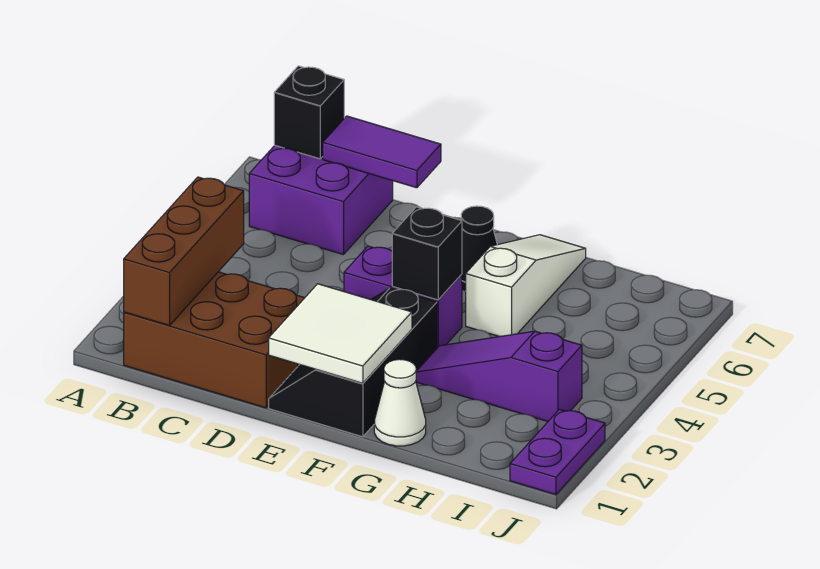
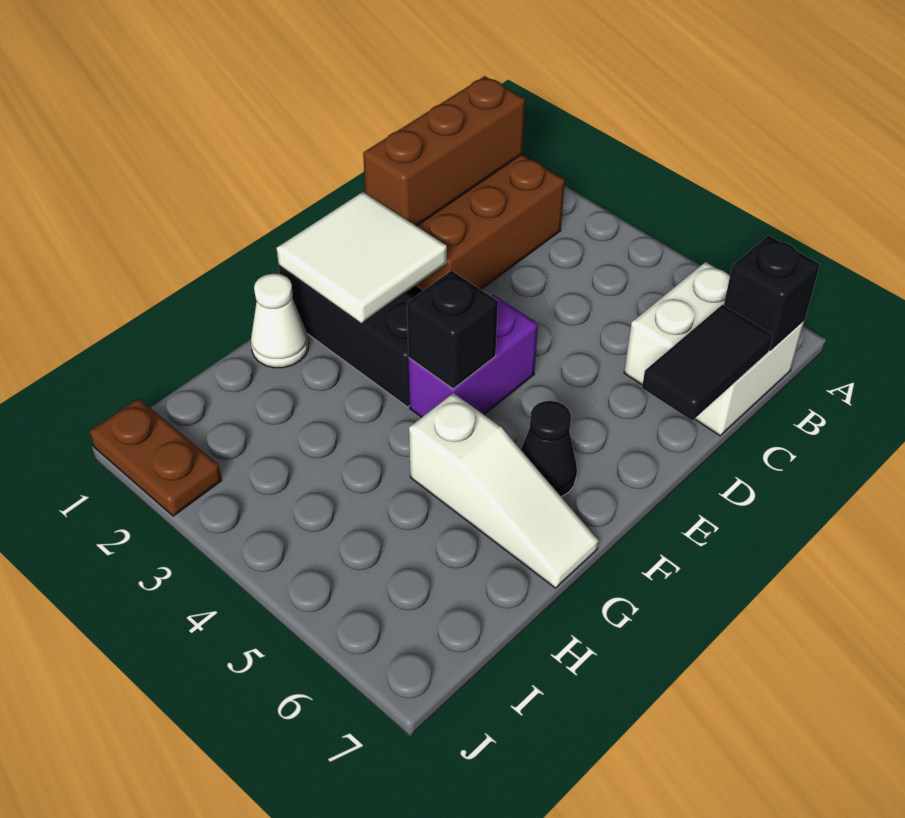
brown 1x3 brick [124,177,244,326] -> brown 1x3 brick turned to [363,76,525,226]
purple 2x2 brick [249,146,393,255] -> white 2x2 brick [624,262,805,436]
purple 1x2 tile [323,116,441,188] -> black 1x2 tile [642,305,773,420]
purple 1x3 slope [416,331,582,421] -> none
purple 1x2 plate [510,409,605,494] -> brown 1x2 plate [90,398,222,516]

